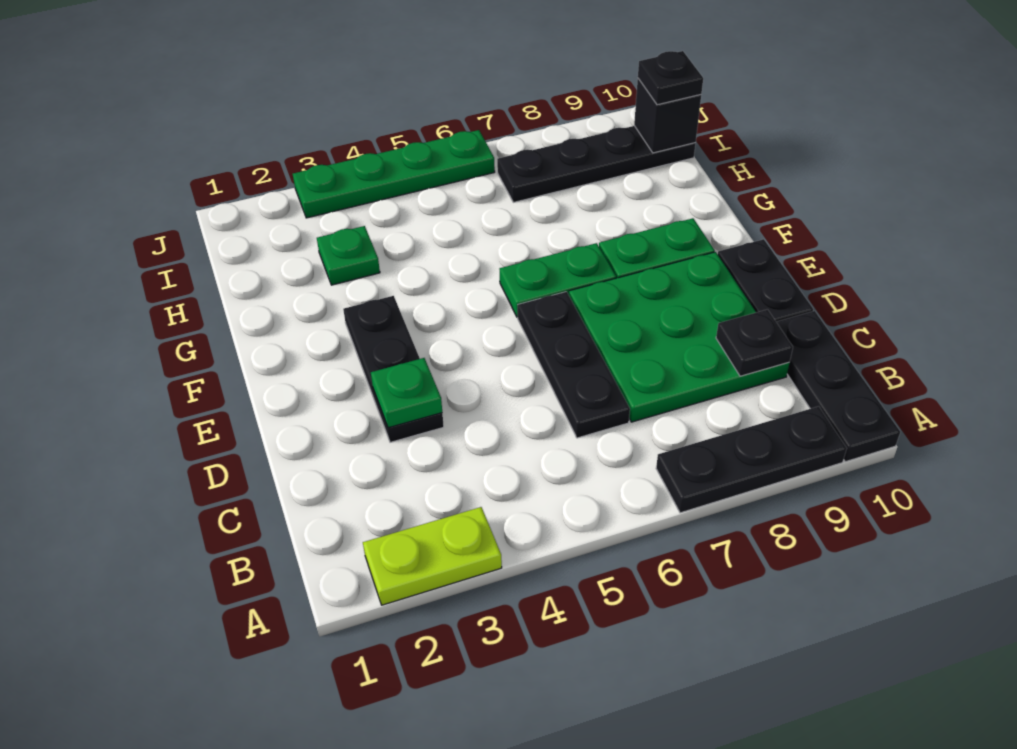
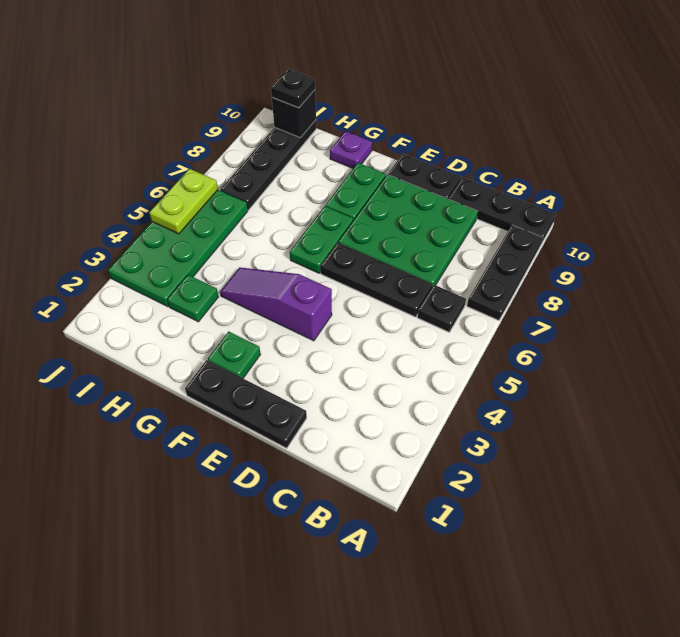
lime 1x2 plate [363,507,502,605] -> lime 1x2 plate moved to [149,169,218,234]
black 1x1 plate [716,309,793,376] -> black 1x1 plate moved to [417,285,466,332]
black 1x3 plate [343,296,444,442] -> black 1x3 plate moved to [185,360,307,448]
green 1x1 plate [371,358,442,428] -> green 1x1 plate moved to [208,331,261,378]
none -> purple 1x3 slope [220,267,332,341]
none -> purple 1x1 plate [330,131,372,168]
green 1x4 plate [293,130,495,218] -> green 2x4 plate [108,190,248,307]

